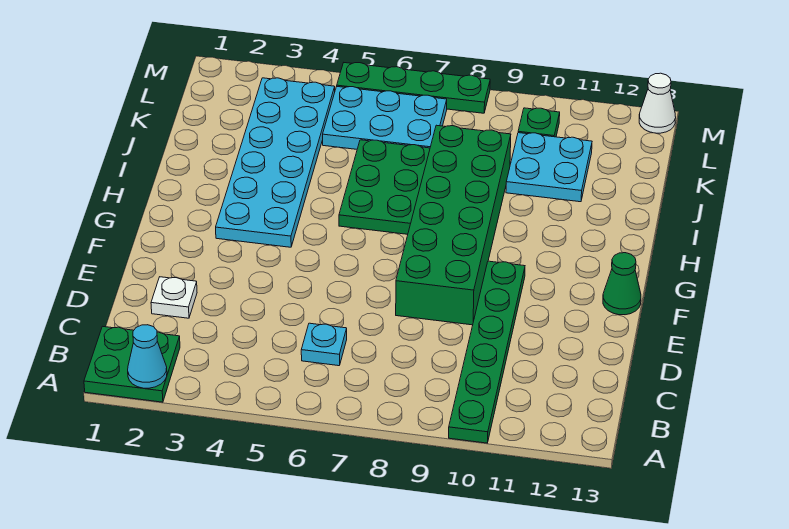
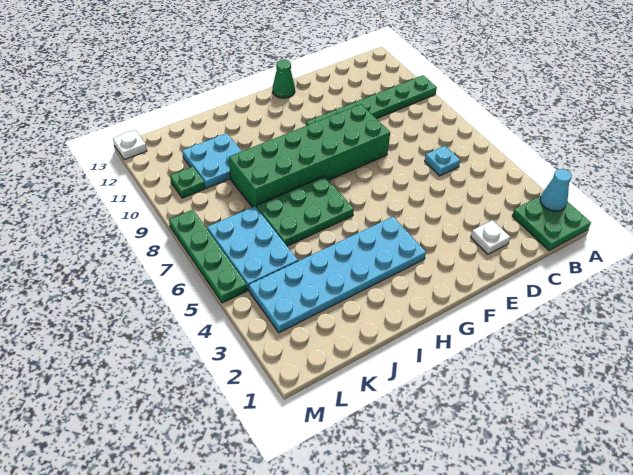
white 1x1 cone [639,73,676,133] -> white 1x1 plate [113,130,147,160]

